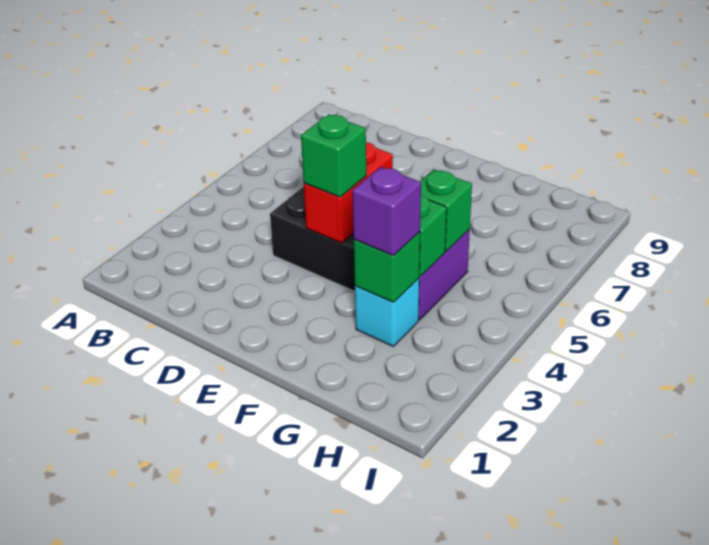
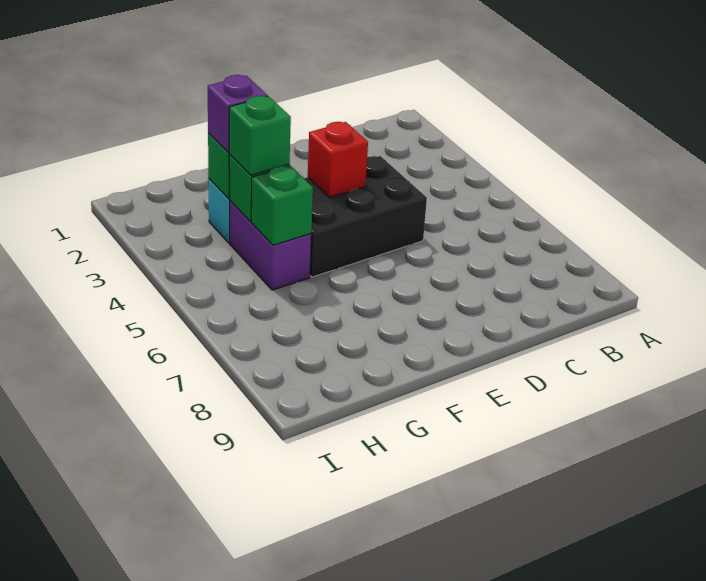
red 1x2 brick [304,142,393,243] -> red 1x1 brick [308,122,368,198]
green 1x1 brick [301,115,366,197] -> green 1x1 brick moved to [229,96,291,175]

